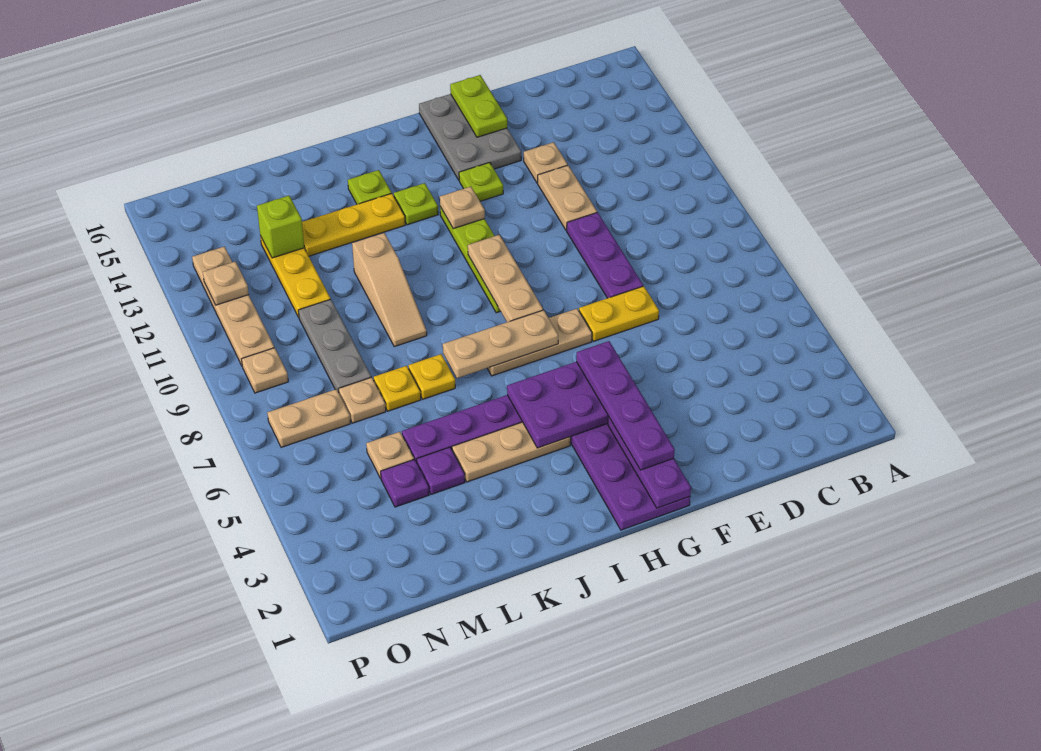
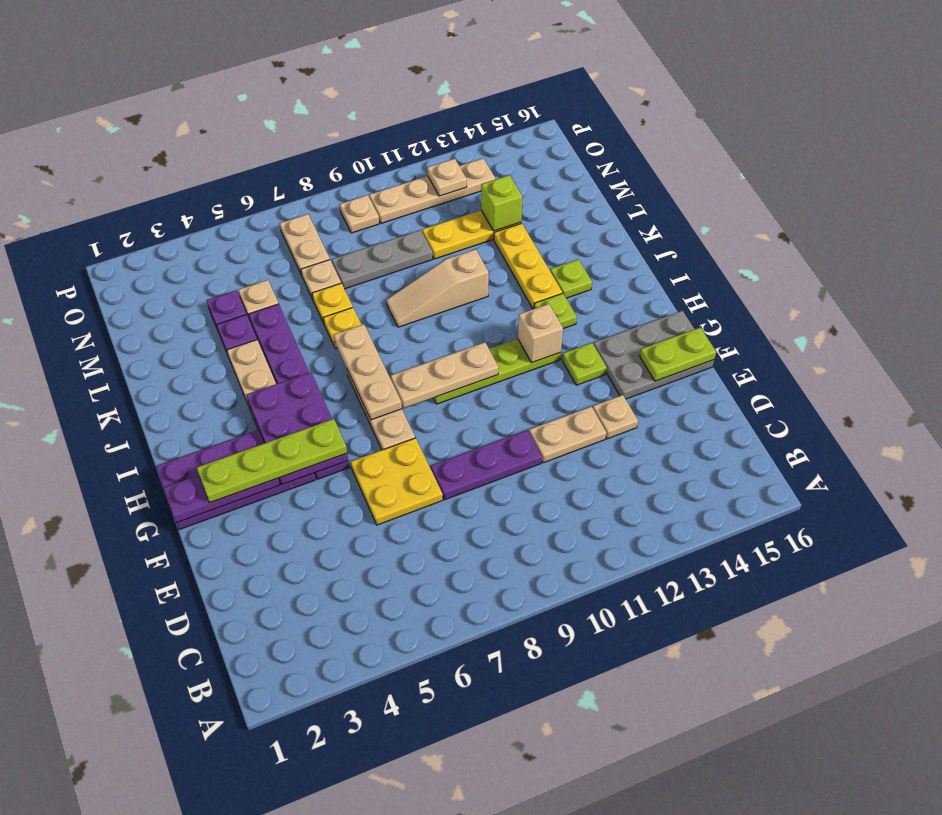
yellow 1x2 plate [579,286,659,341] -> yellow 2x2 plate [351,438,443,525]
purple 1x4 plate [576,341,675,470] -> lime 1x4 plate [197,419,347,503]
tan 1x1 plate [440,187,485,229] -> tan 1x1 brick [518,304,563,363]

